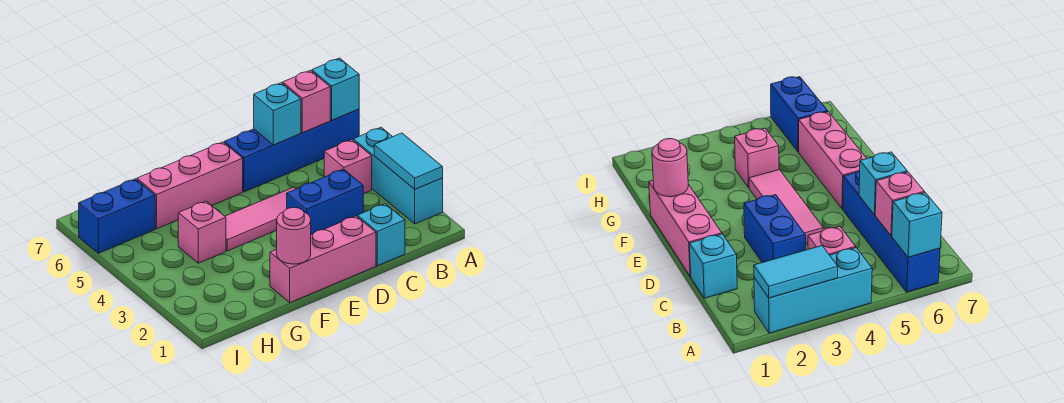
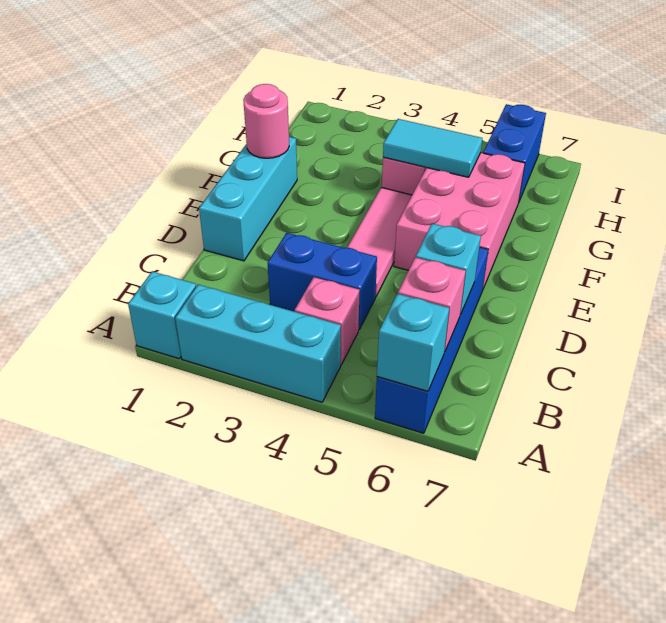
cyan 1x2 tile [374,133,443,189] -> cyan 1x2 tile moved to [383,119,482,177]
cyan 1x1 brick [357,204,405,266] -> cyan 1x1 brick moved to [128,271,196,359]
blue 1x2 brick [287,169,363,235] -> blue 1x2 brick turned to [268,233,377,329]
pink 1x3 brick [270,216,376,303] -> cyan 1x3 brick [199,137,297,261]
pink 1x3 brick [137,142,243,229] -> pink 2x3 brick [394,153,525,289]

